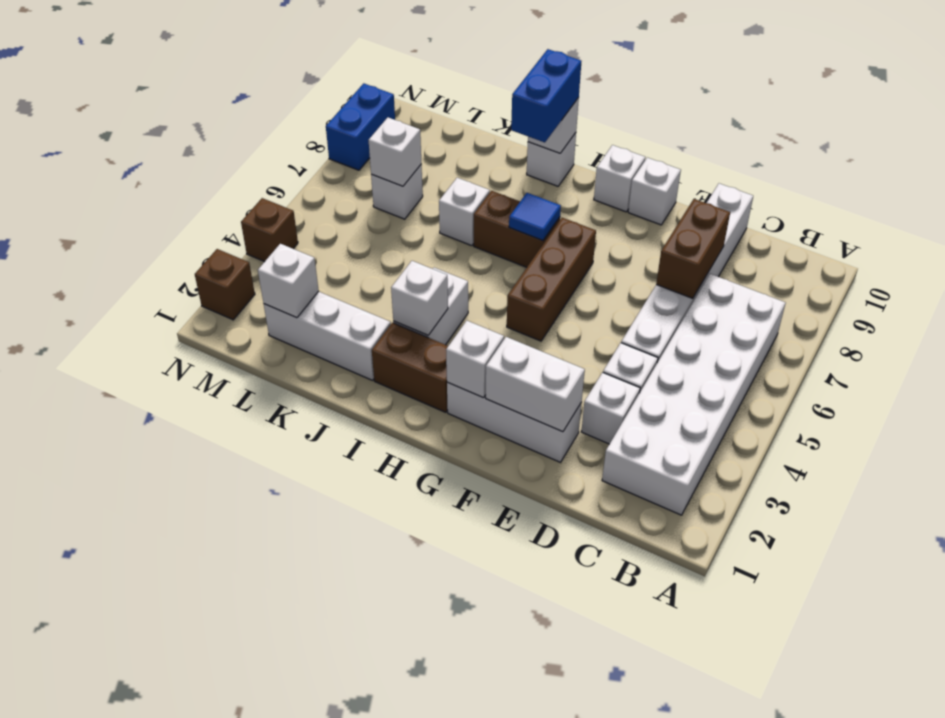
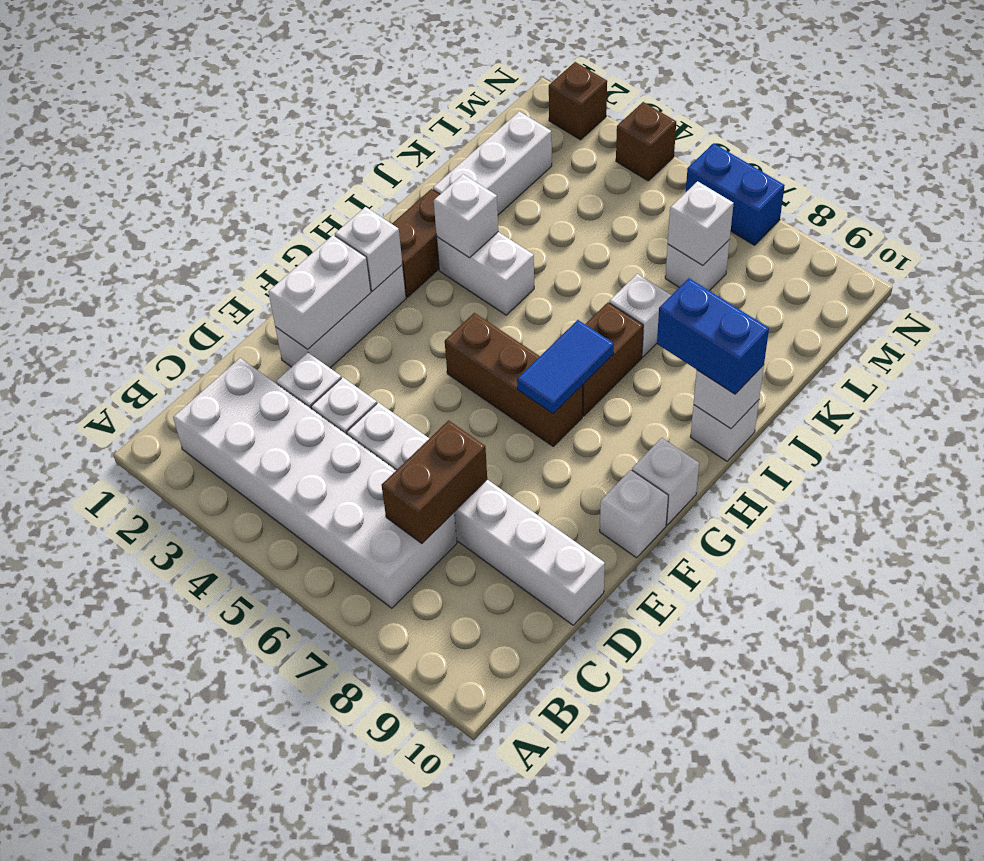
brown 1x2 brick [656,199,730,298] -> brown 1x2 brick turned to [382,420,487,544]
blue 1x1 tile [509,193,561,241] -> blue 1x2 tile [517,320,614,414]
white 1x1 brick [258,244,319,318] -> none
blue 1x2 brick [326,83,395,170] -> blue 1x2 brick moved to [686,143,785,245]

